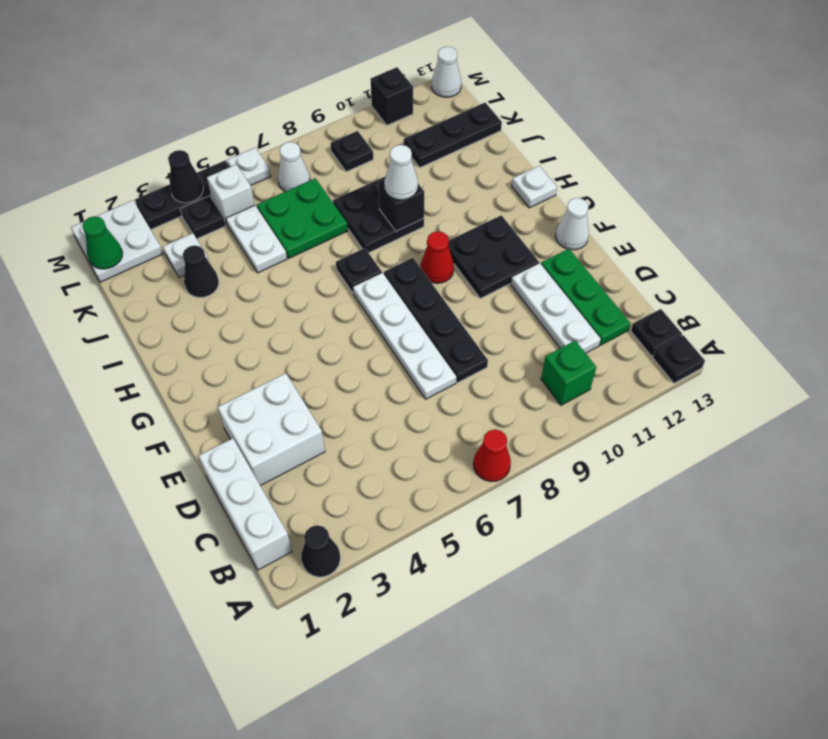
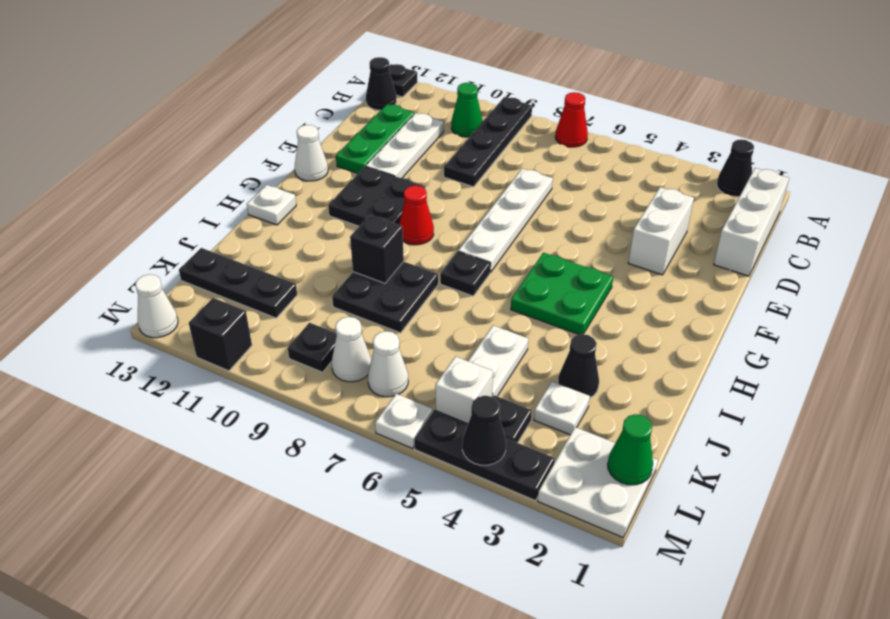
green 1x1 brick [541,341,596,405] -> green 1x1 cone [451,83,483,137]
black 1x1 plate [631,309,682,356] -> black 1x1 cone [366,57,396,110]
white 2x2 brick [218,373,325,486] -> white 1x2 brick [628,187,694,275]
black 1x4 plate [384,258,488,383] -> black 1x4 plate moved to [444,97,532,187]
white 1x1 cone [384,145,418,200] -> white 1x1 cone moved to [331,317,371,382]
green 2x2 plate [257,178,348,258] -> green 2x2 plate moved to [511,253,613,335]

